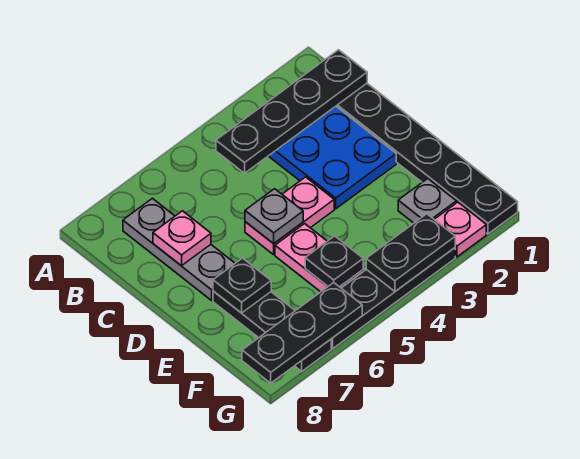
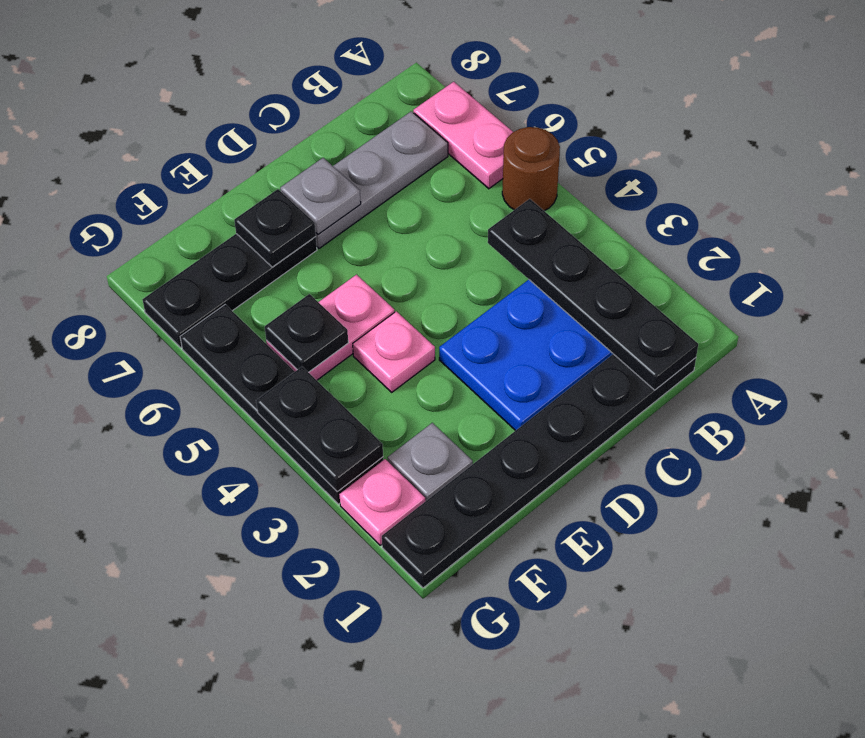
none -> brown 1x1 round brick [502,127,560,211]
pink 1x1 plate [153,211,211,266] -> pink 1x1 plate moved to [353,311,435,392]
pink 1x2 plate [245,177,334,255] -> pink 1x2 plate moved to [413,82,513,189]
grey 1x1 plate [245,189,303,244] -> grey 1x1 plate moved to [280,158,361,234]
black 1x3 plate [242,283,362,383] -> none

